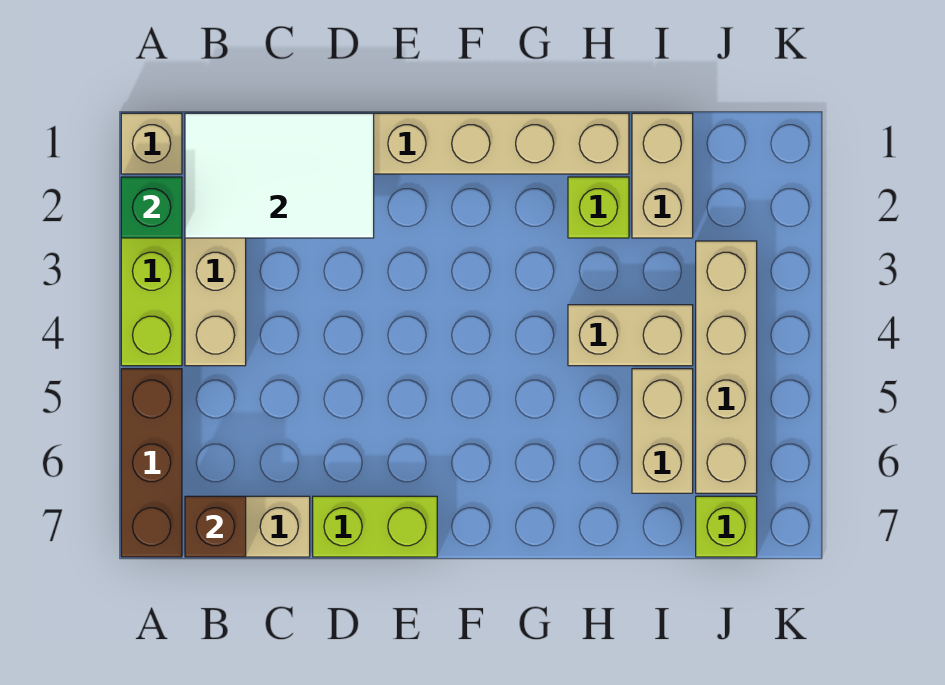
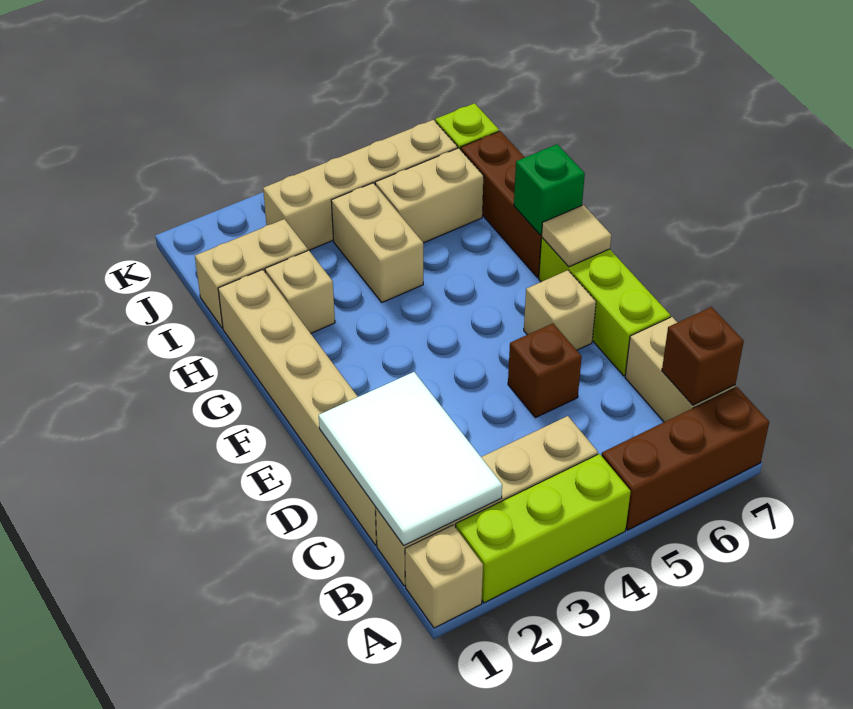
green 1x1 brick [121,177,182,238] -> green 1x1 brick moved to [514,144,585,235]
none -> brown 1x1 brick [508,323,582,418]
lime 1x2 brick [313,496,437,557] -> lime 1x3 brick [539,238,671,376]
none -> tan 1x1 brick [524,270,596,350]
none -> tan 1x1 tile [542,205,611,267]
none -> brown 1x3 brick [461,131,542,278]
lime 1x1 brick [568,177,629,238] -> tan 1x1 brick [265,250,335,333]

